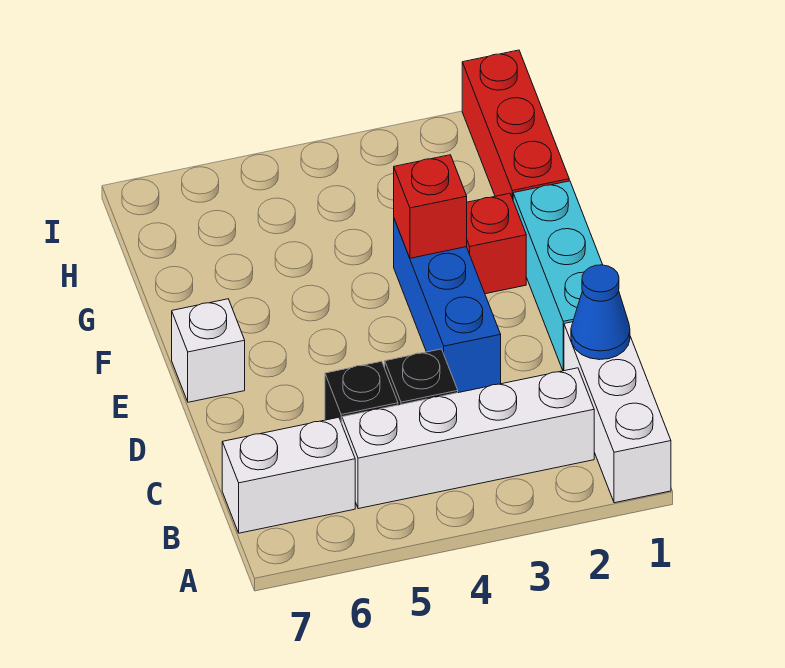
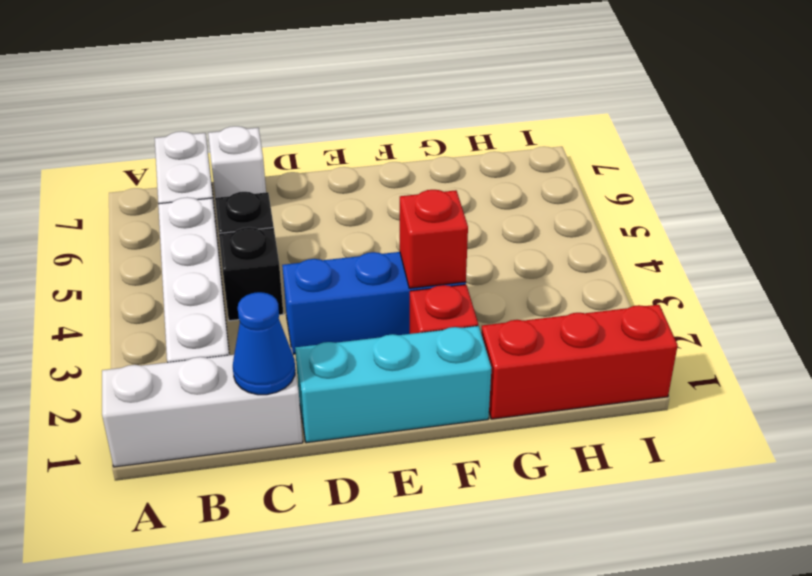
white 1x1 brick [172,299,245,402] -> white 1x1 brick moved to [208,126,266,198]

